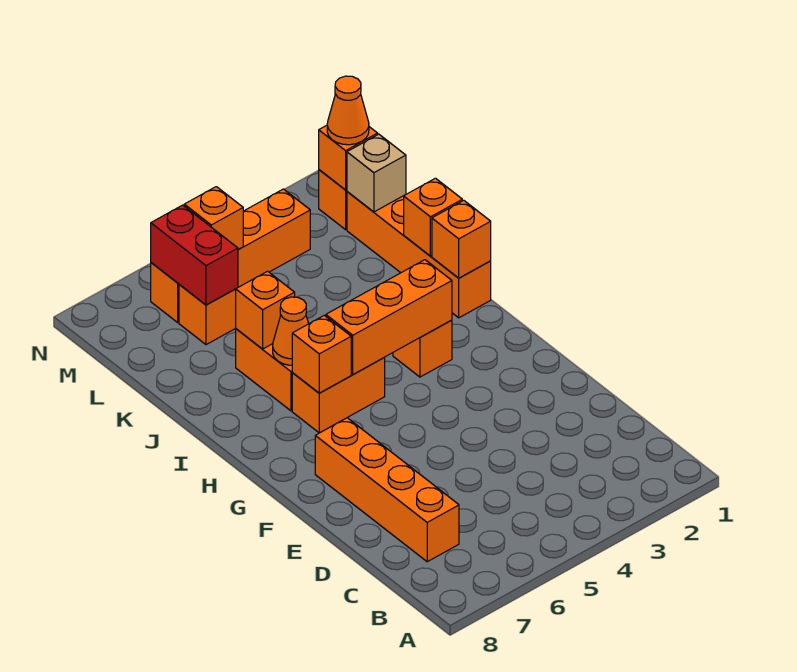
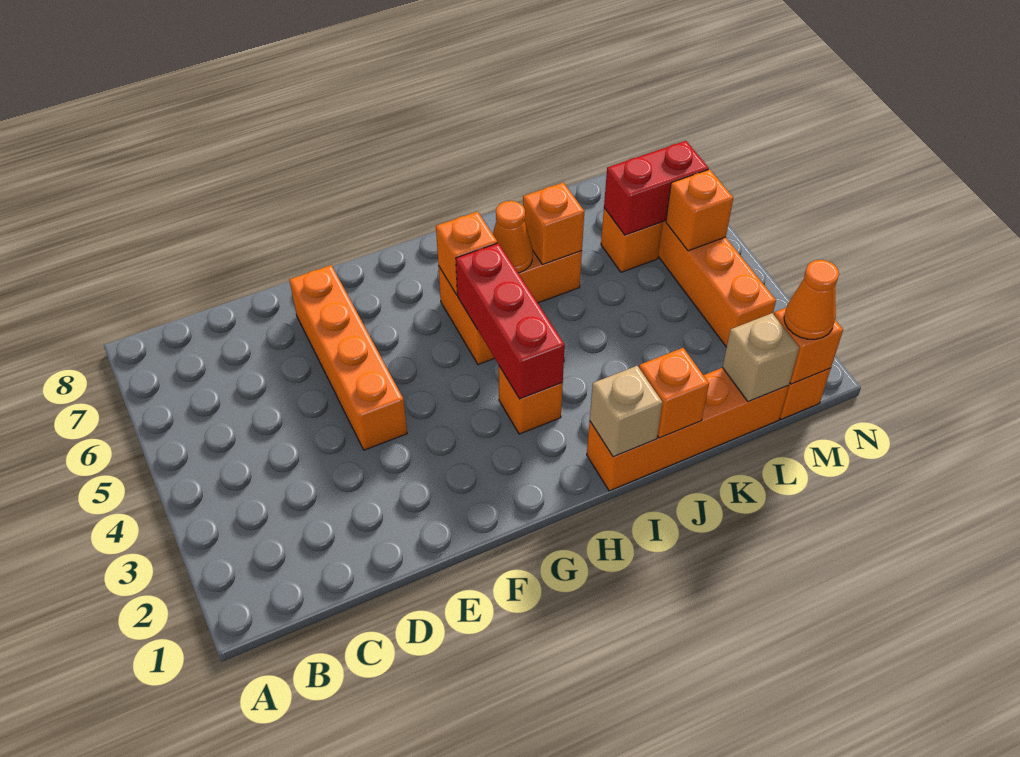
orange 1x4 brick [315,418,459,562] -> orange 1x4 brick turned to [289,265,407,450]
orange 1x3 brick [326,260,452,374] -> red 1x3 brick [456,243,565,399]
orange 1x1 brick [432,200,491,278] -> tan 1x1 brick [590,366,663,457]

